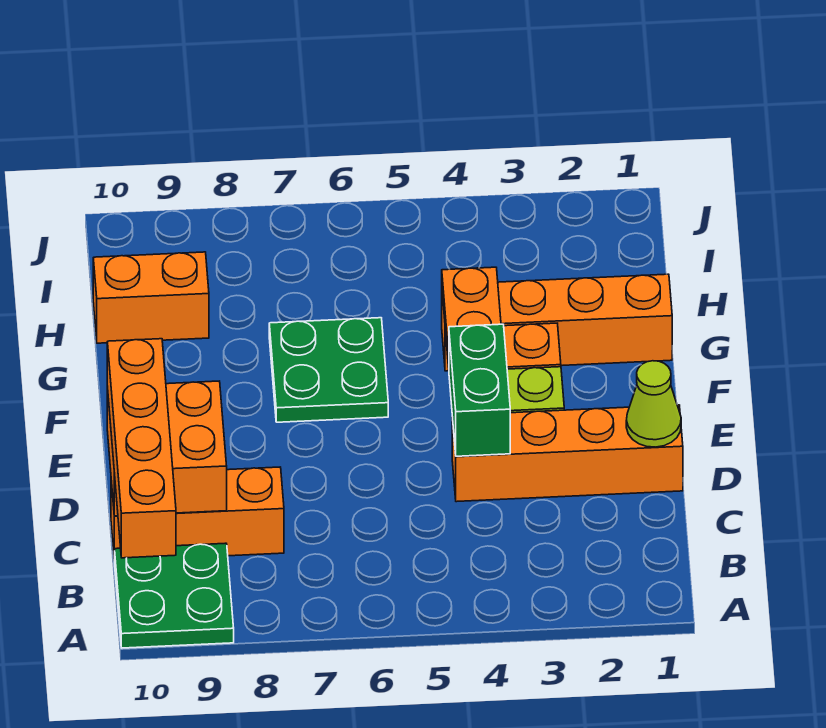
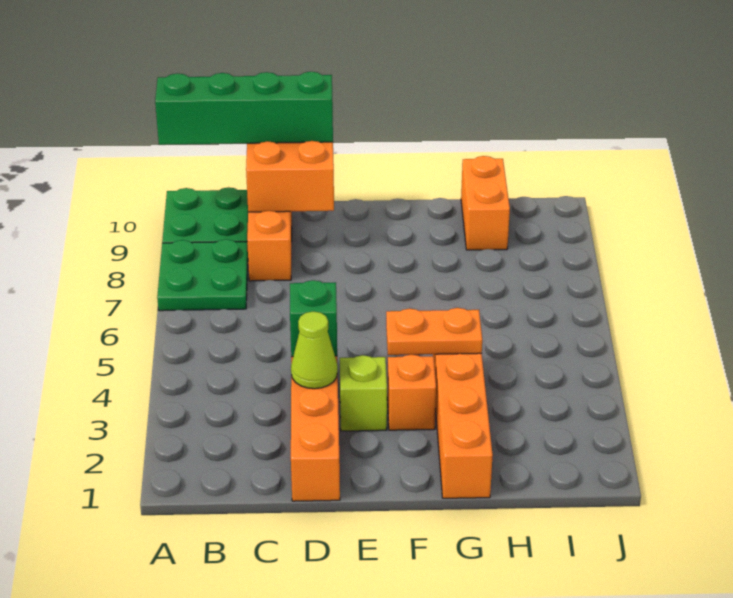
orange 1x4 brick [107,339,176,558] -> green 1x4 brick [155,72,333,145]
lime 1x1 cone [626,361,681,447] -> lime 1x1 cone moved to [291,311,338,389]
green 1x2 brick [449,324,510,456] -> green 1x1 brick [290,280,337,357]
green 2x2 plate [269,318,388,422] -> green 2x2 plate moved to [157,239,248,311]

